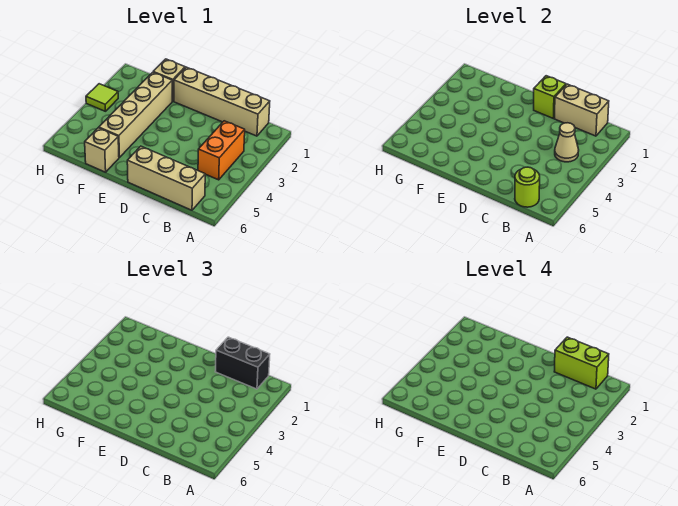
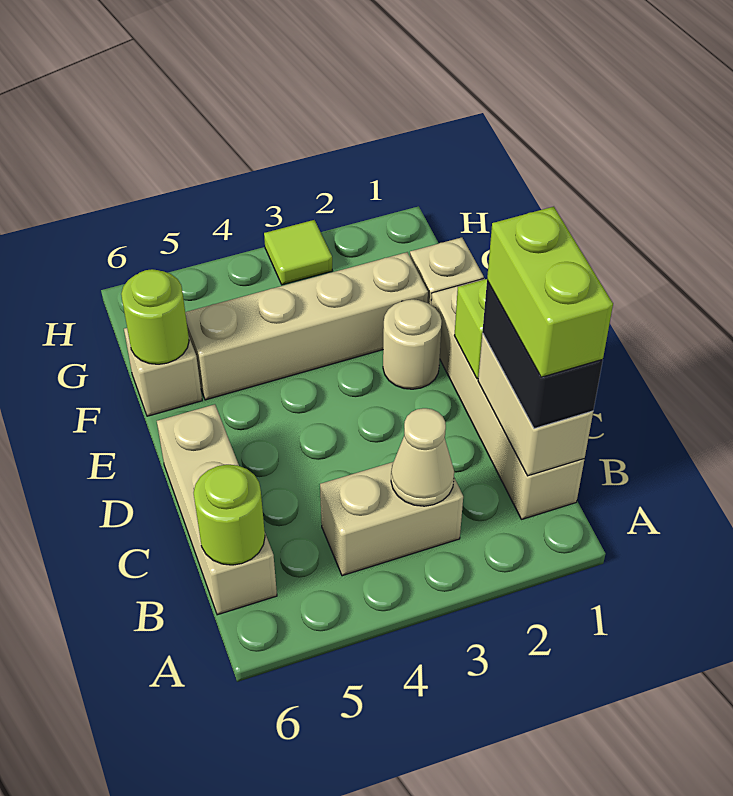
orange 1x2 brick [198,121,245,180] -> tan 1x2 brick [320,462,463,576]
none -> tan 1x1 round brick [383,299,442,389]
none -> lime 1x1 round brick [121,269,189,364]

